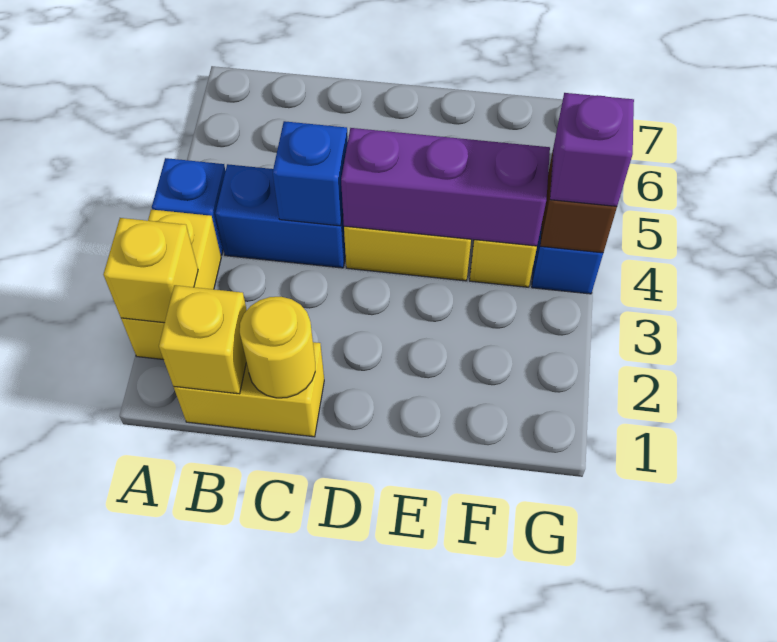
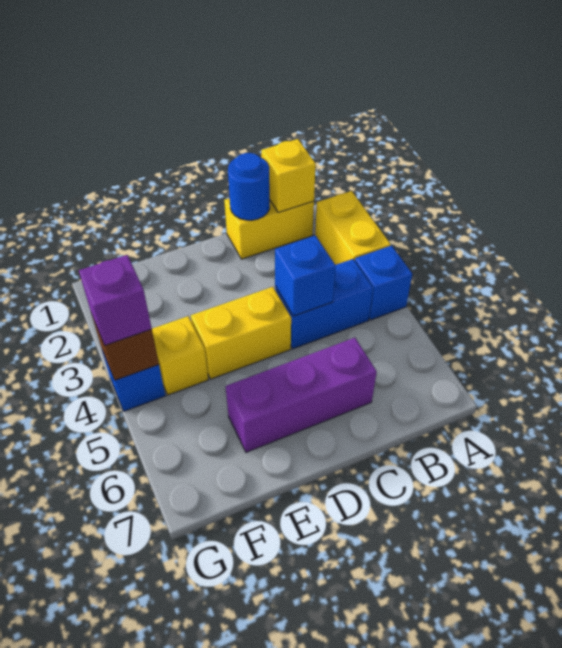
yellow 1x1 brick [103,218,198,323] -> none
yellow 1x1 round brick [240,297,315,398] -> blue 1x1 round brick [228,153,270,220]
purple 1x3 brick [341,128,550,246] -> purple 1x3 brick moved to [226,338,377,452]

